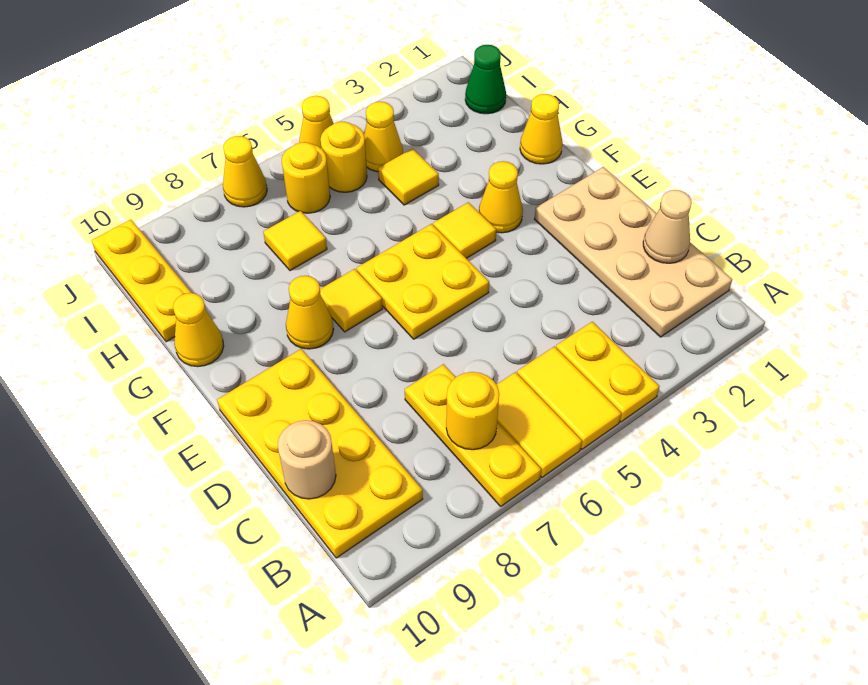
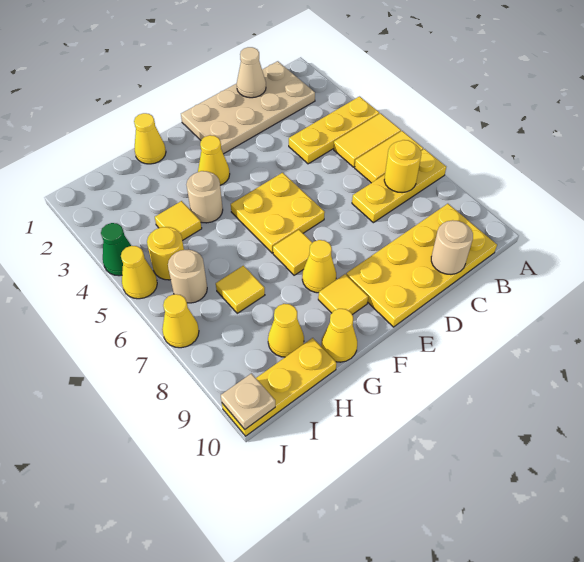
yellow 1x2 plate [556,322,660,422] -> yellow 1x3 plate [289,97,379,164]
yellow 1x1 tile [433,202,496,258] -> yellow 1x1 tile moved to [318,274,368,315]
none -> tan 1x1 round brick [186,171,223,223]
green 1x1 cone [465,45,506,114] -> green 1x1 cone moved to [101,223,131,276]
yellow 1x1 cone [364,102,403,172] -> yellow 1x1 cone moved to [268,304,304,357]
yellow 1x1 round brick [282,142,330,213] -> tan 1x1 round brick [168,250,207,303]
none -> tan 1x1 plate [221,373,275,429]

